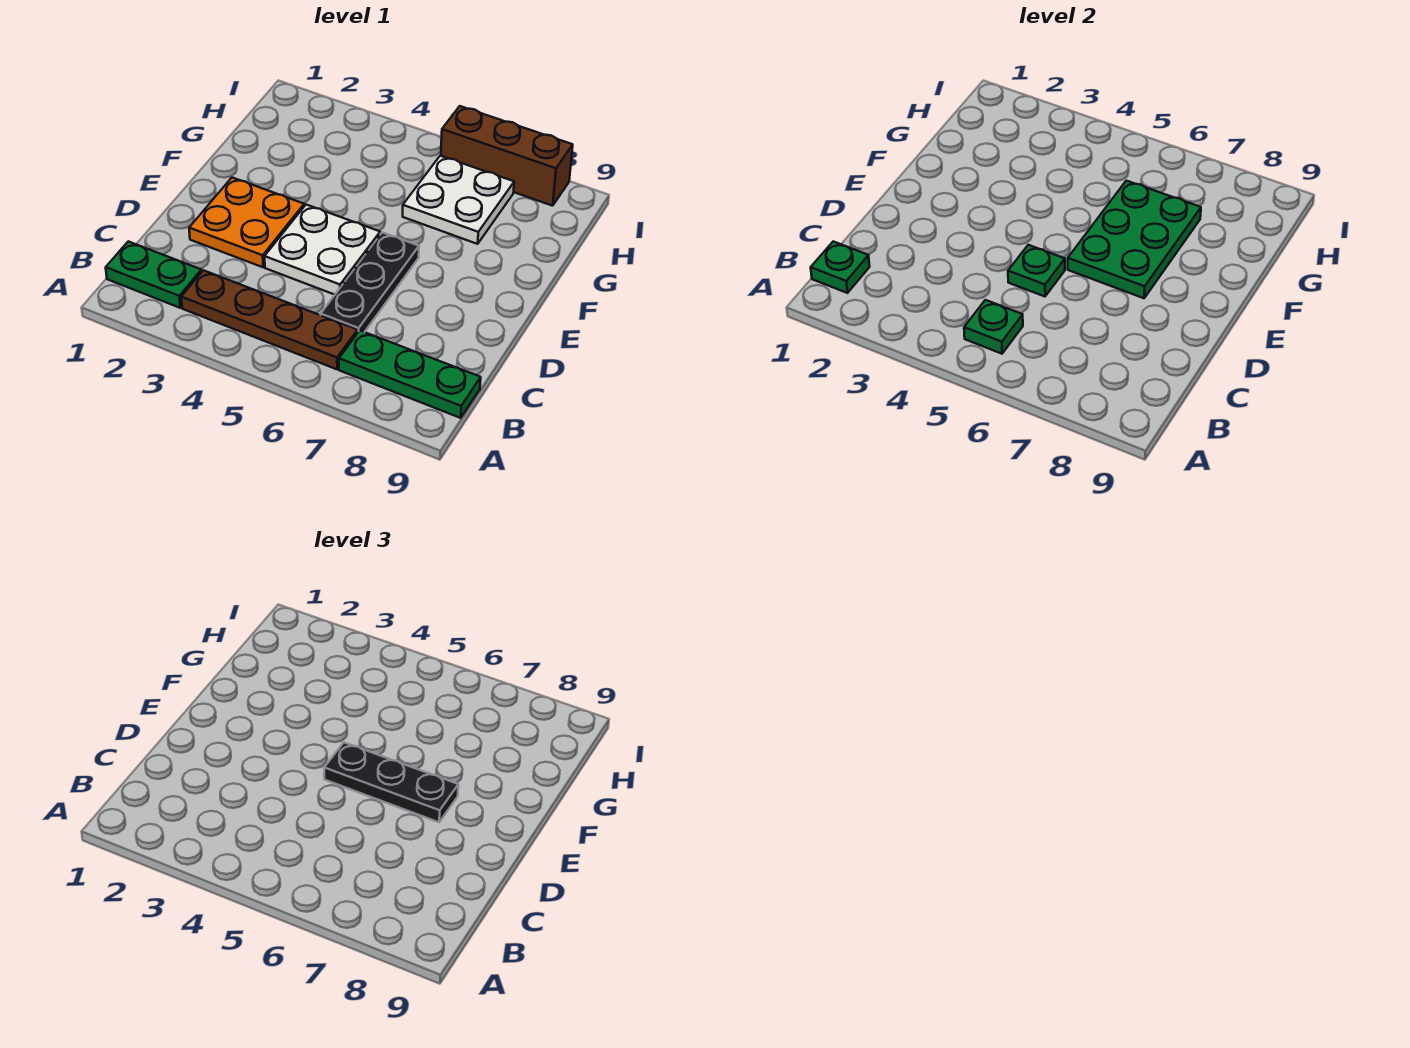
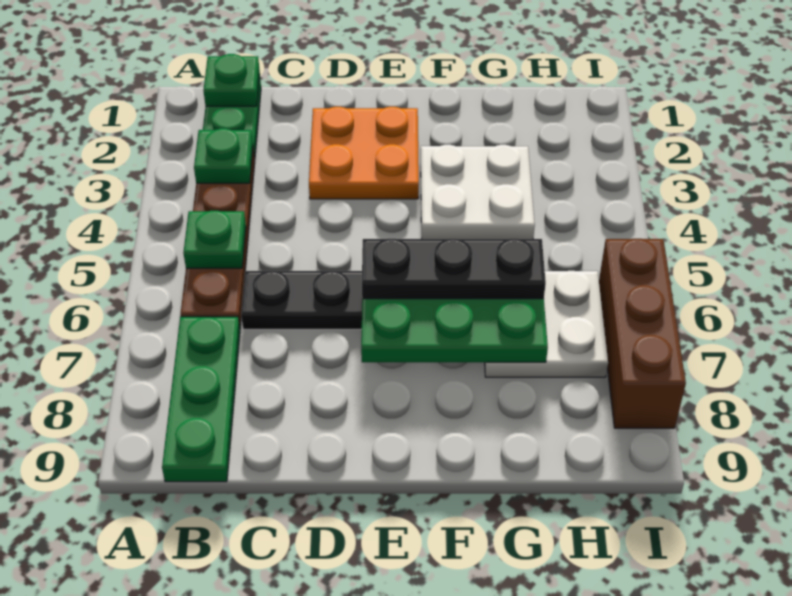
white 2x2 plate [265,205,380,295] -> white 2x2 plate moved to [421,145,535,239]
green 1x1 plate [1008,245,1065,296] -> green 1x1 plate moved to [194,128,253,183]
black 1x3 plate [324,743,458,822] -> black 1x3 plate turned to [362,239,546,299]

